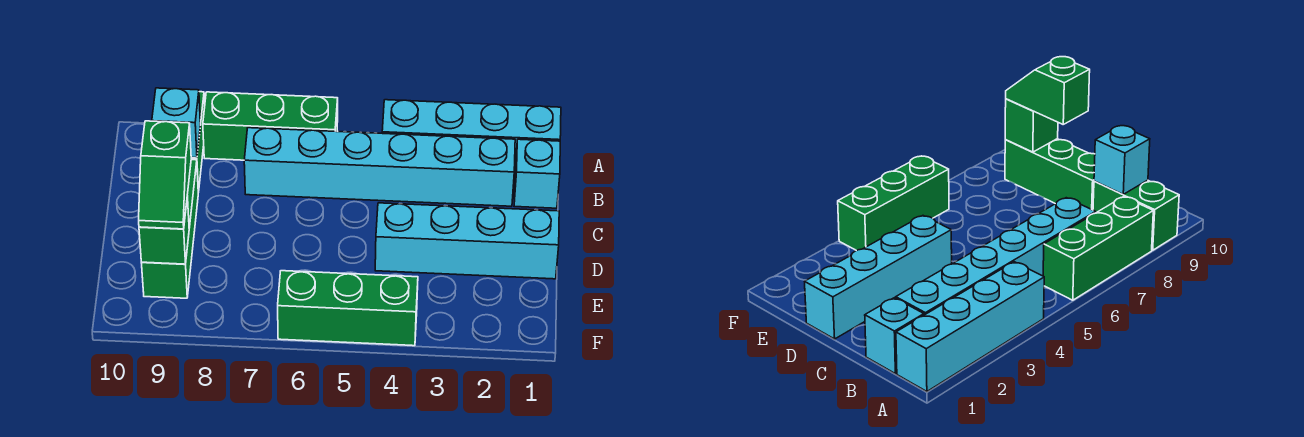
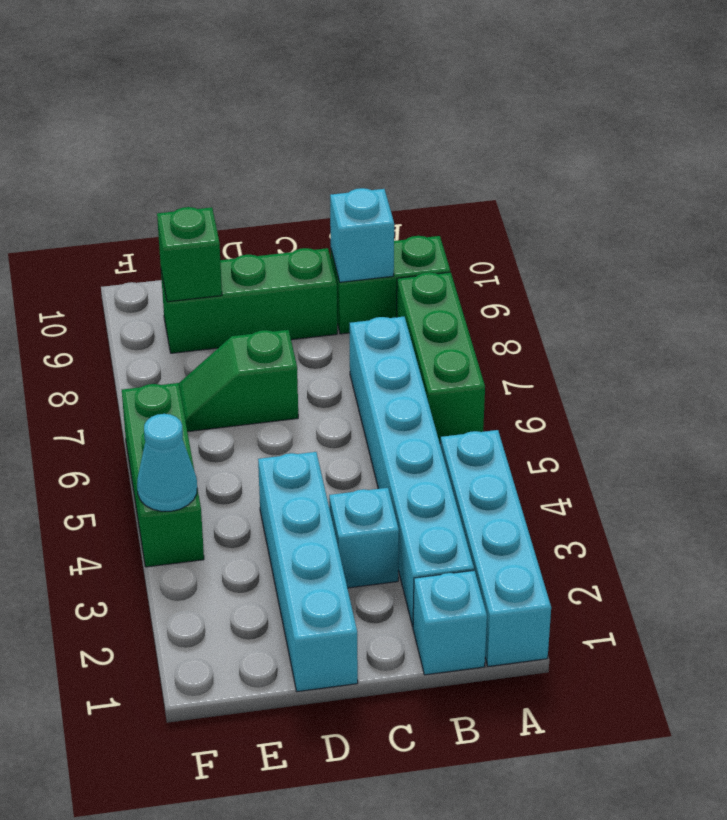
none -> cyan 1x1 brick [329,488,399,588]
green 1x2 slope [139,121,191,229] -> green 1x2 slope moved to [179,330,298,432]
none -> cyan 1x1 cone [137,414,197,511]

